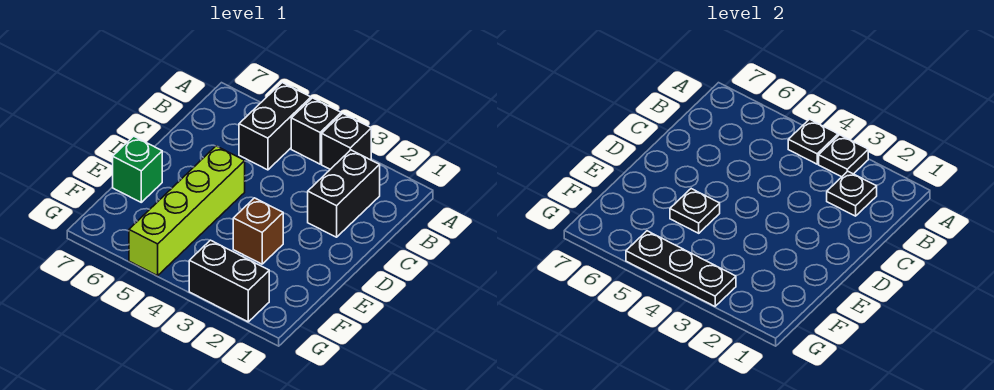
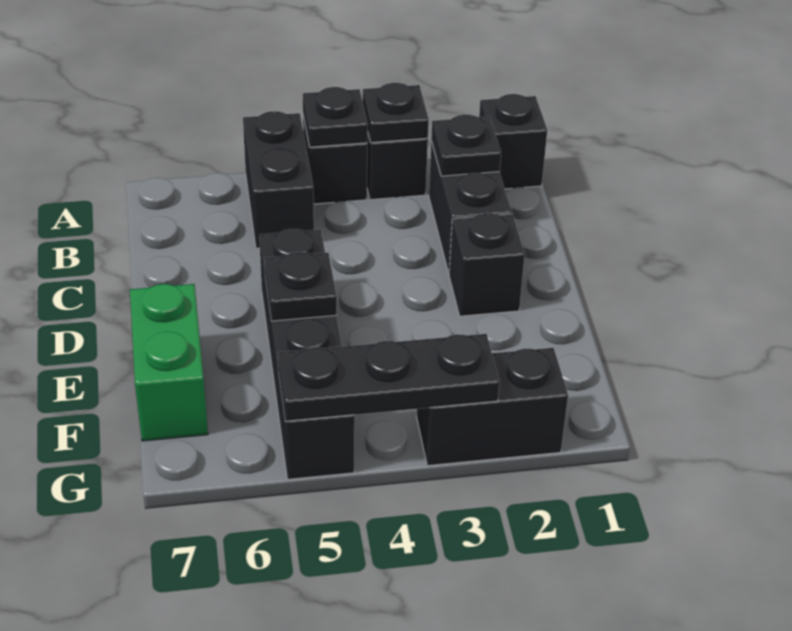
none -> black 1x1 brick [479,94,547,189]
none -> black 1x1 brick [449,213,525,316]
lime 1x4 brick [129,146,245,276] -> black 1x4 brick [259,229,355,479]
brown 1x1 brick [233,198,283,264] -> none
green 1x1 brick [113,136,162,202] -> green 1x2 brick [130,284,208,441]

